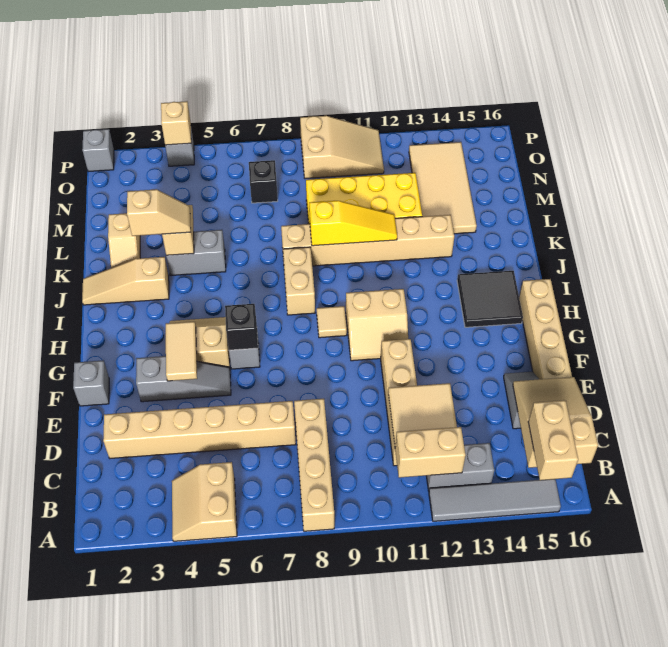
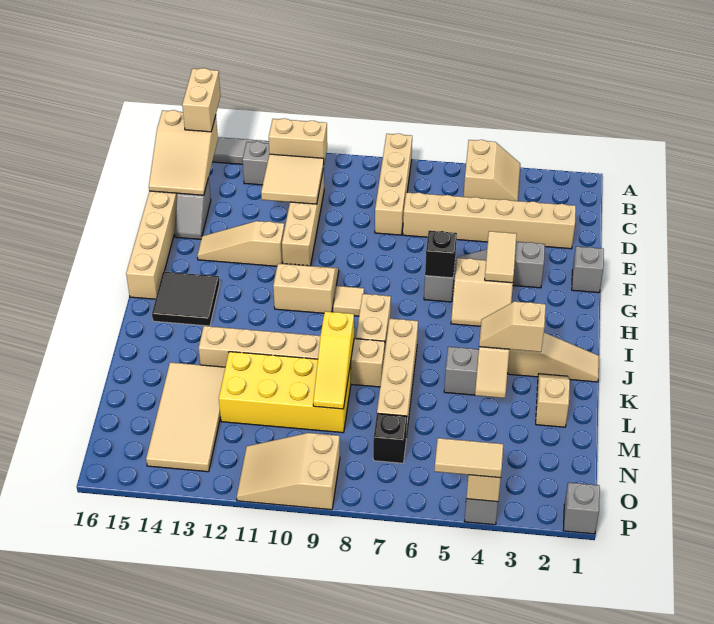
none -> tan 1x3 slope [197,221,285,266]
none -> tan 1x4 brick [377,319,418,436]
yellow 1x3 slope [309,201,397,246] -> yellow 1x3 slope turned to [313,311,354,409]
none -> tan 1x2 tile [434,438,503,478]

